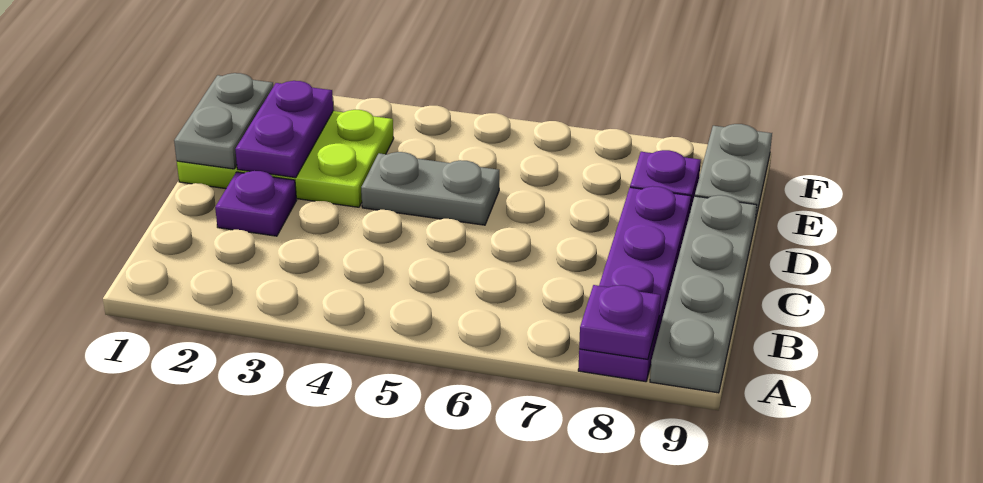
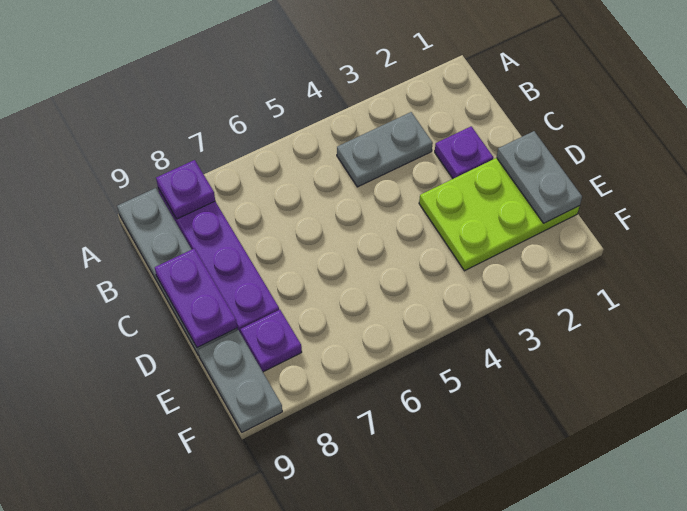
purple 1x2 plate [235,81,333,178] -> purple 1x2 plate moved to [155,248,237,348]
grey 1x2 plate [361,152,499,225] -> grey 1x2 plate moved to [337,112,433,187]

